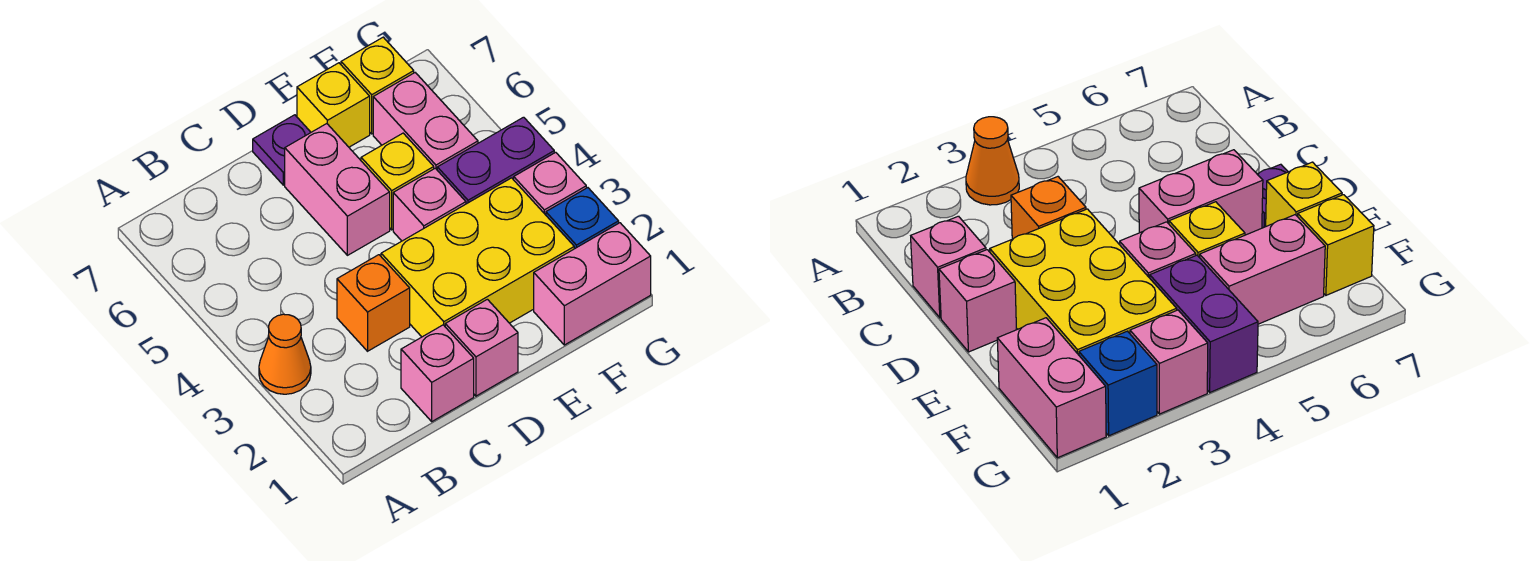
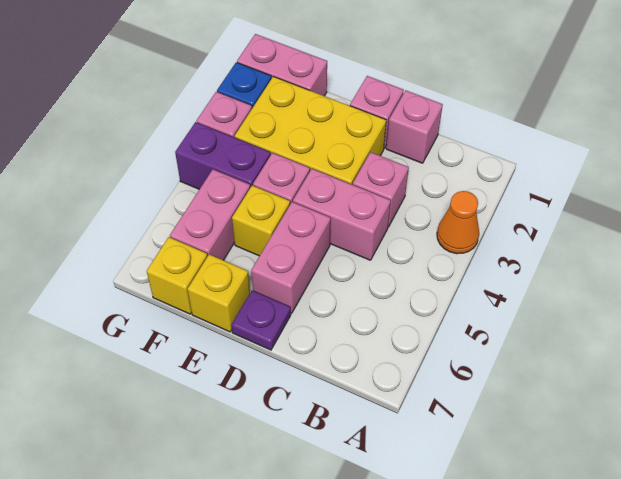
orange 1x1 brick [337,255,410,351] -> pink 1x1 brick [353,152,409,227]
none -> pink 1x2 brick [293,169,391,260]

